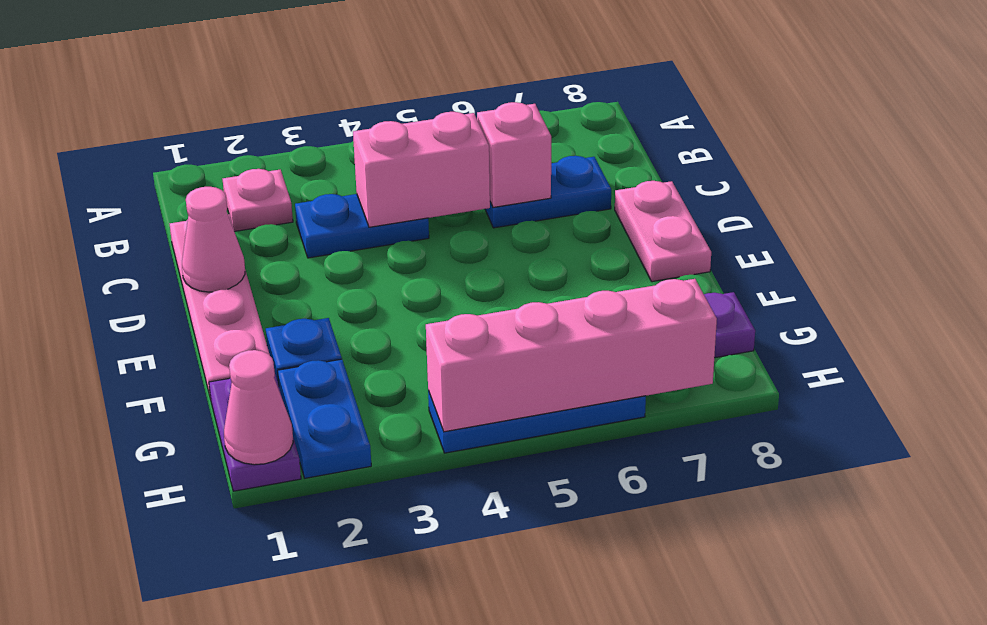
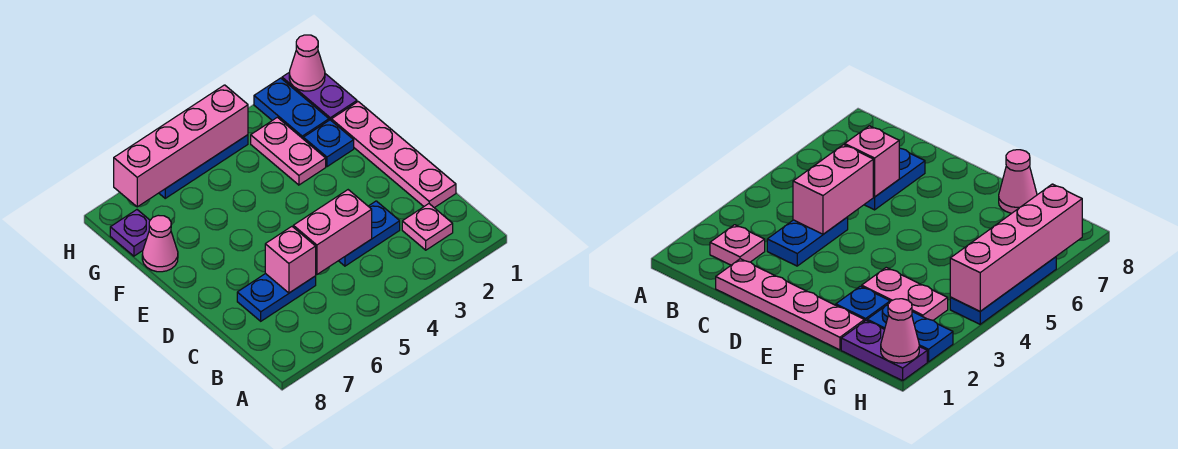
pink 1x1 cone [182,187,245,292] -> pink 1x1 cone moved to [142,215,178,272]
pink 1x2 plate [615,181,711,282] -> pink 1x2 plate moved to [251,117,326,185]

